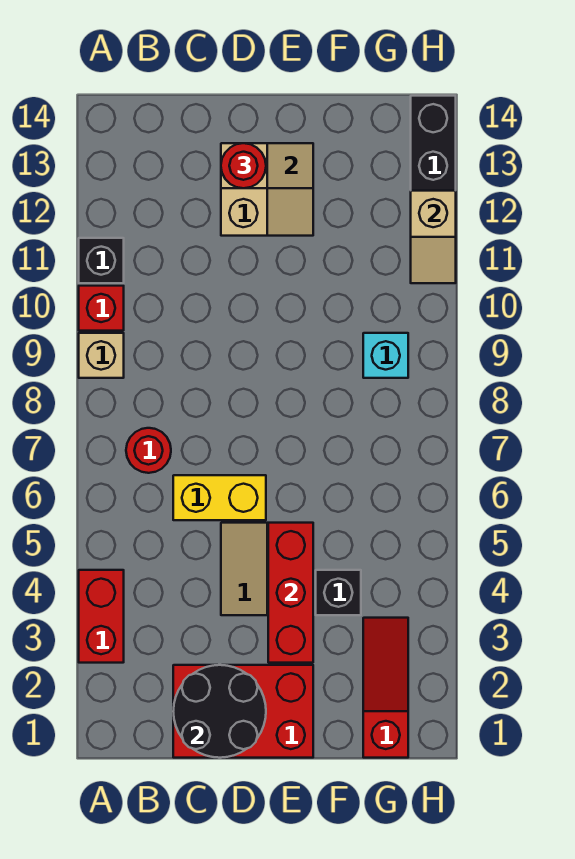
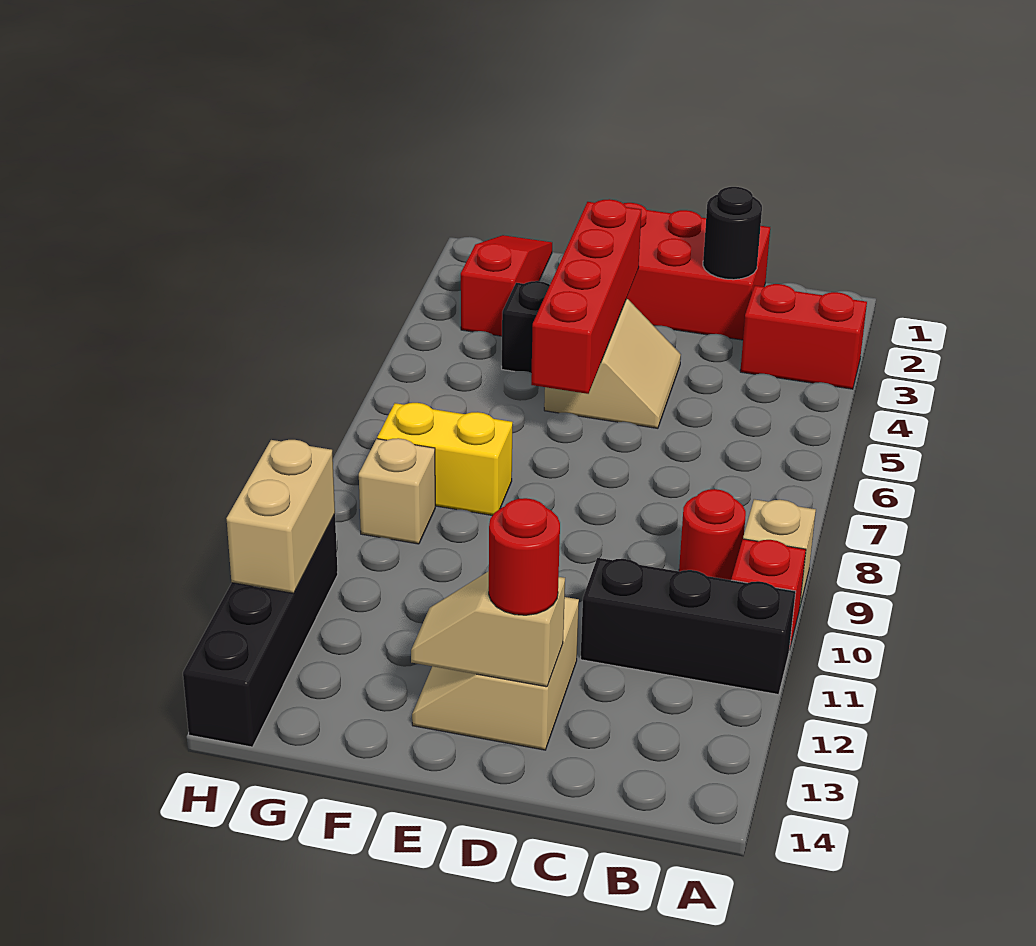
red 1x2 brick [79,570,124,663] -> red 1x2 brick turned to [740,284,867,389]
black 1x1 brick [79,238,124,283] -> black 1x3 brick [581,558,796,695]
red 1x1 round brick [126,428,171,473] -> red 1x1 round brick moved to [679,489,746,580]
black 2x2 round brick [173,665,266,758] -> black 1x1 round brick [703,187,762,280]
yellow 1x2 brick [173,475,266,520] -> yellow 1x2 brick moved to [377,403,513,516]
red 1x3 brick [268,523,313,663] -> red 1x4 brick [531,199,641,394]
red 1x3 slope [363,618,408,758] -> red 1x3 slope turned to [461,235,552,336]
cyan 1x1 brick [363,333,408,378] -> tan 1x1 brick [359,438,435,544]
tan 1x2 slope [411,191,456,283] -> tan 1x2 brick [226,440,335,593]

